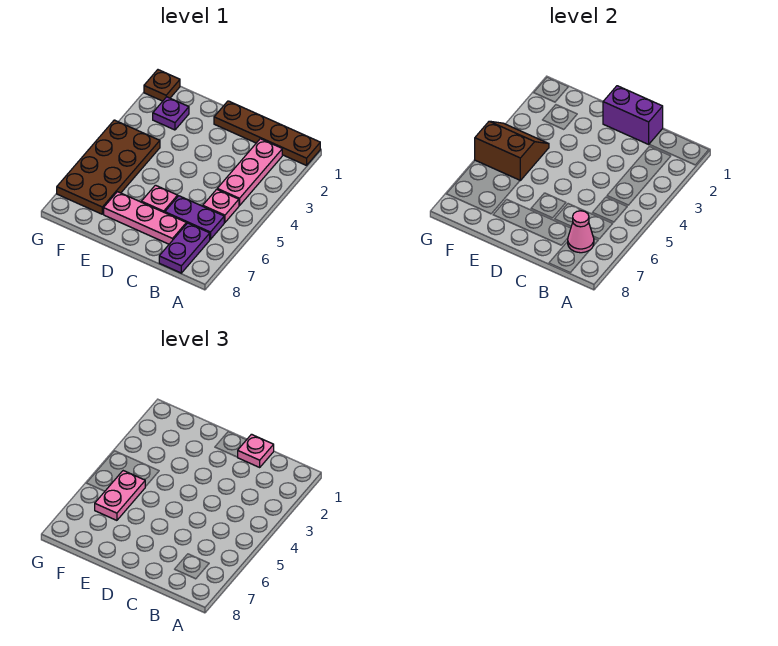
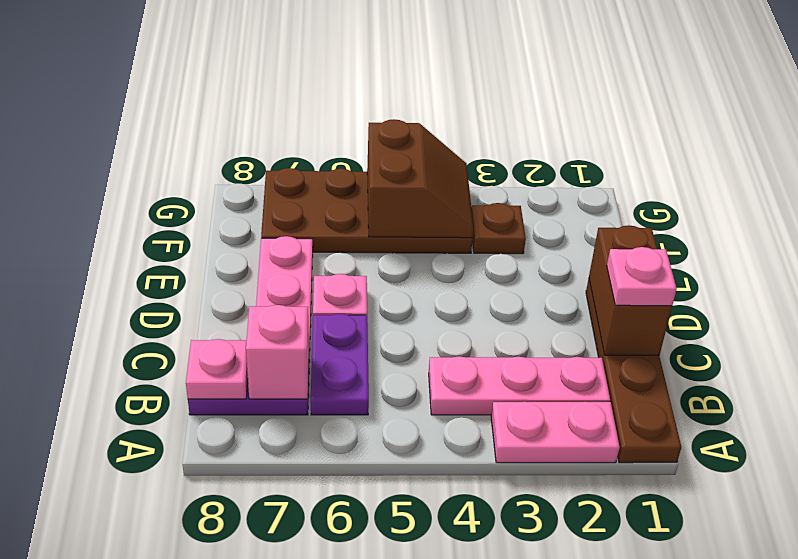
pink 1x1 plate [203,189,239,222] -> pink 1x1 plate moved to [186,339,248,399]
pink 1x1 cone [568,211,594,253] -> pink 1x1 brick [246,305,309,399]
purple 1x2 brick [603,86,663,144] -> brown 1x2 brick [589,225,672,355]
purple 1x1 plate [153,97,189,130] -> none
pink 1x2 plate [95,471,145,520] -> pink 1x2 plate moved to [491,402,620,463]
brown 1x1 plate [144,70,180,101] -> brown 1x1 plate moved to [471,203,526,254]

